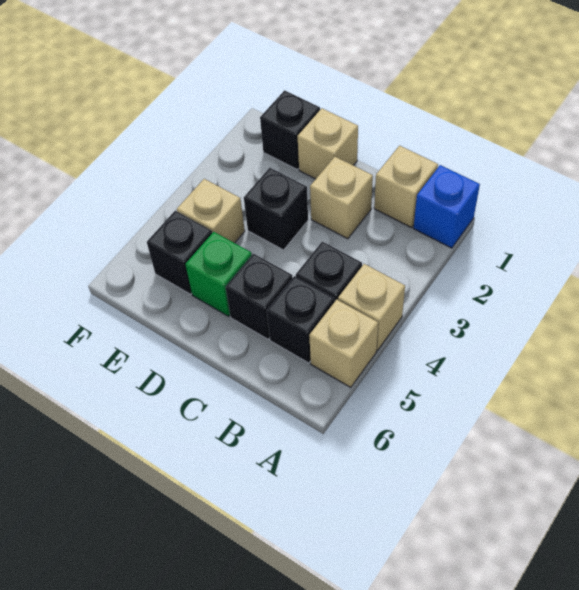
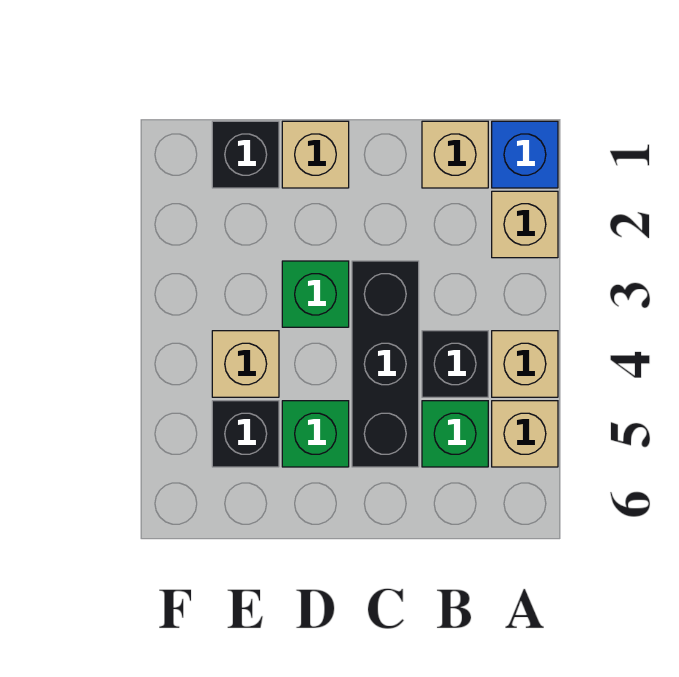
black 1x1 brick [267,276,335,363] -> green 1x1 brick [422,401,488,467]
tan 1x1 brick [310,157,373,239] -> tan 1x1 brick moved to [492,191,558,258]
black 1x1 brick [225,254,292,339] -> black 1x3 brick [352,261,419,467]
black 1x1 brick [244,168,308,250] -> green 1x1 brick [282,261,349,327]

